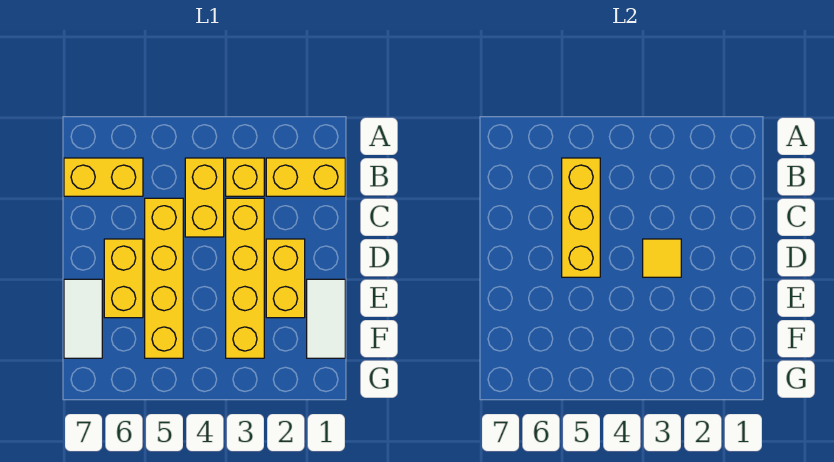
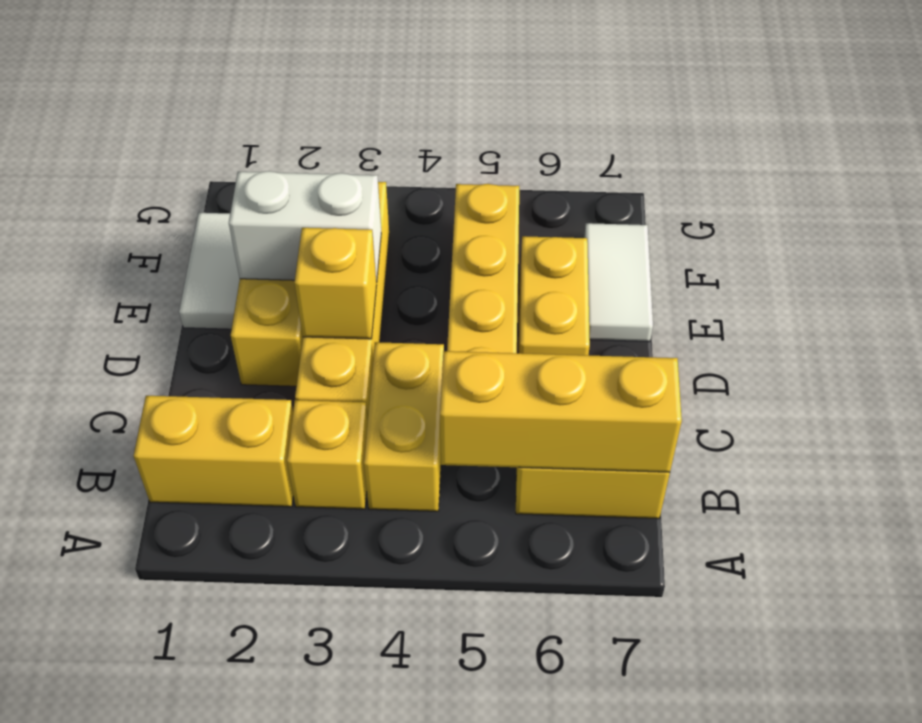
yellow 1x3 brick [562,158,600,277] -> yellow 1x3 brick turned to [440,351,682,472]
yellow 1x1 tile [643,239,681,277] -> yellow 1x1 brick [294,228,377,339]
none -> white 1x2 brick [229,171,381,282]

